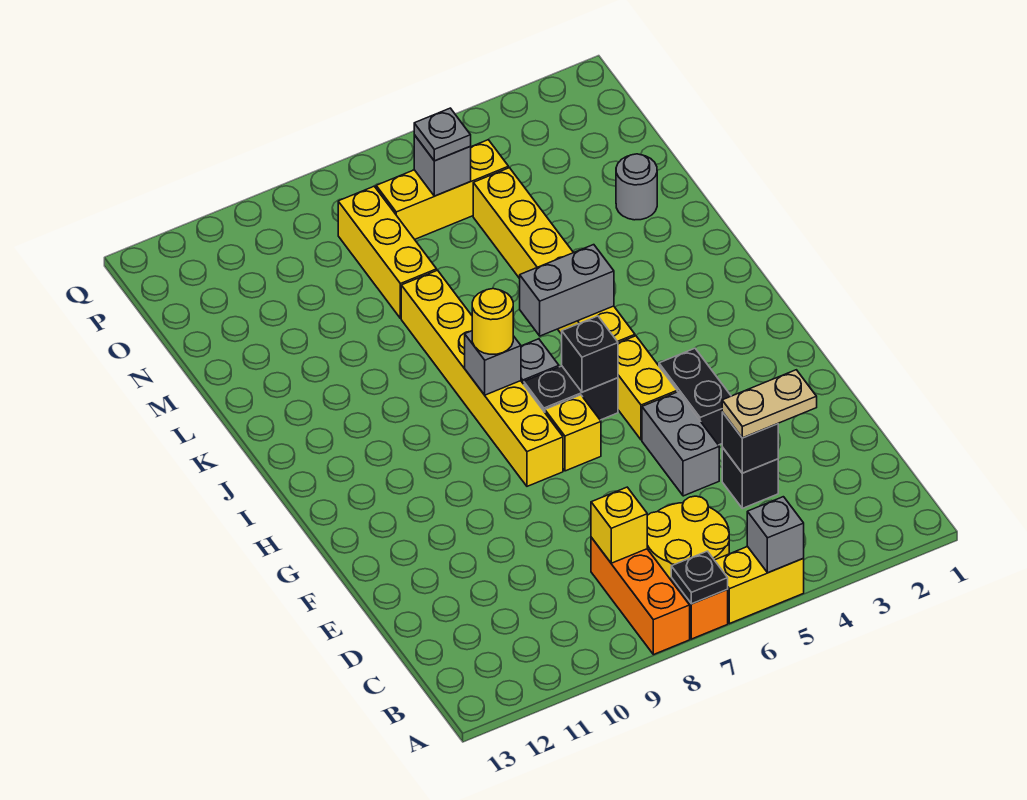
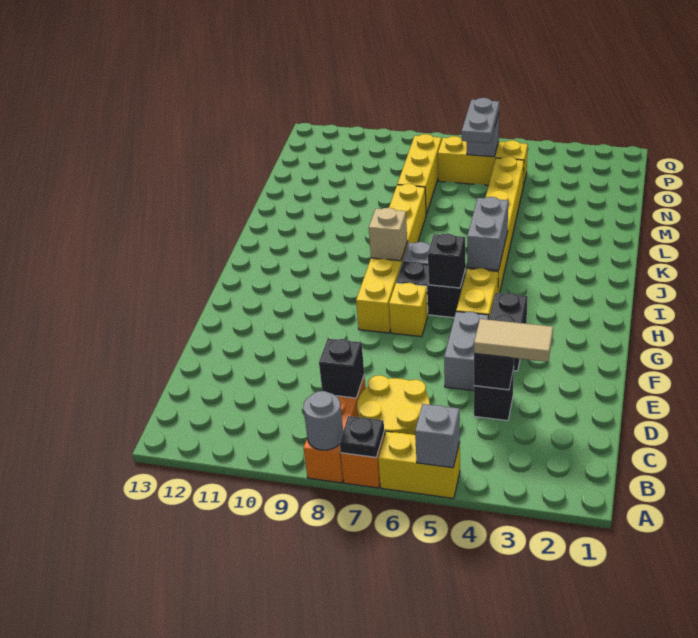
yellow 1x1 brick [591,487,647,563] -> black 1x1 brick [319,339,364,398]
tan 1x2 plate [722,370,817,438] -> tan 1x2 tile [474,319,553,362]
grey 1x1 brick [465,331,521,395] -> tan 1x1 brick [369,208,407,261]
yellow 1x1 round brick [472,289,513,354] -> none
grey 1x2 brick [520,245,614,336] -> grey 1x2 brick turned to [467,197,508,270]
grey 1x1 round brick [616,154,657,220] -> grey 1x1 round brick moved to [303,391,343,450]
grey 1x1 plate [414,108,471,161] -> grey 1x2 plate [462,98,499,143]

